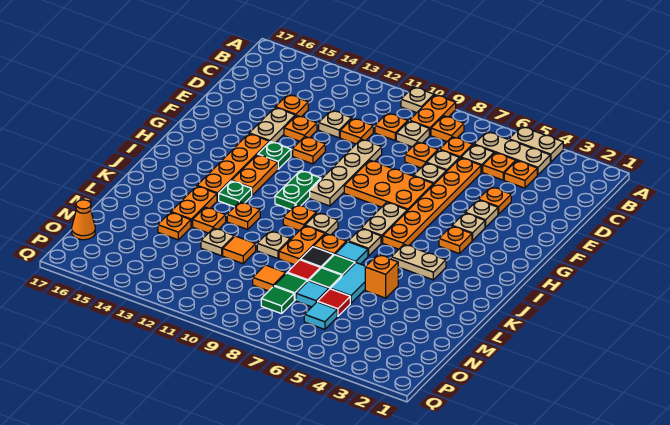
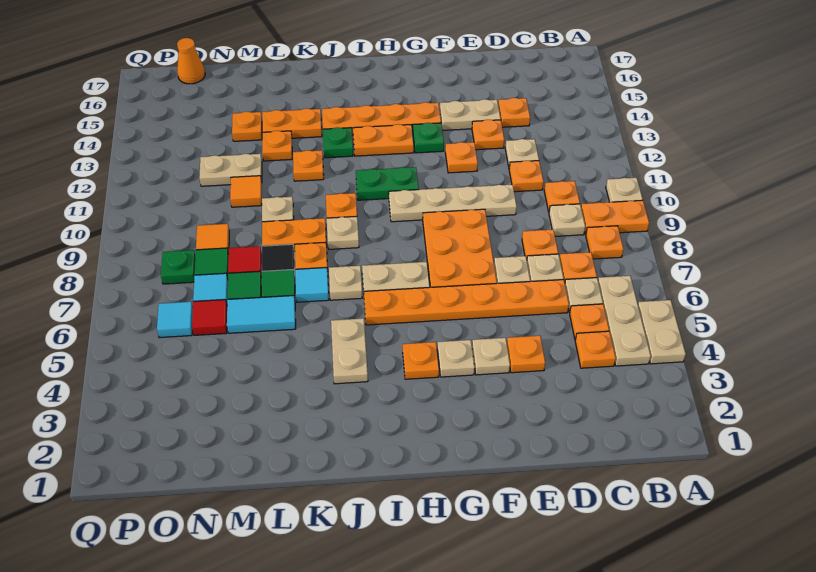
orange 1x1 brick [365,255,398,298] -> none
tan 1x1 plate [201,228,234,256] -> tan 1x2 plate [199,154,262,186]
green 1x1 tile [261,286,294,314] -> green 1x1 plate [161,250,195,284]

